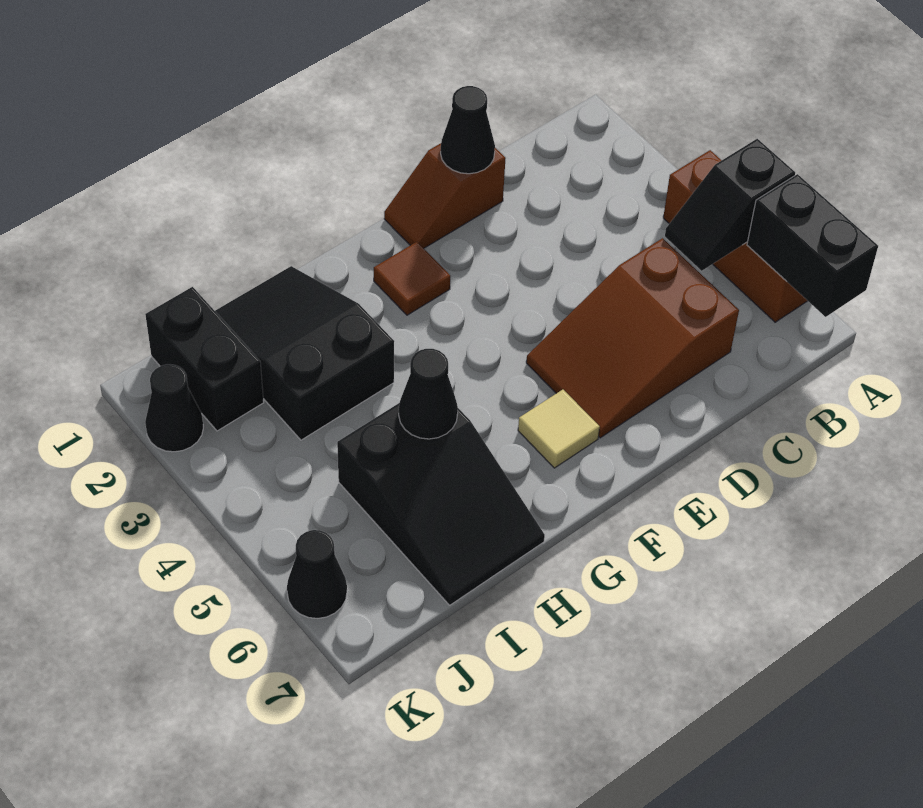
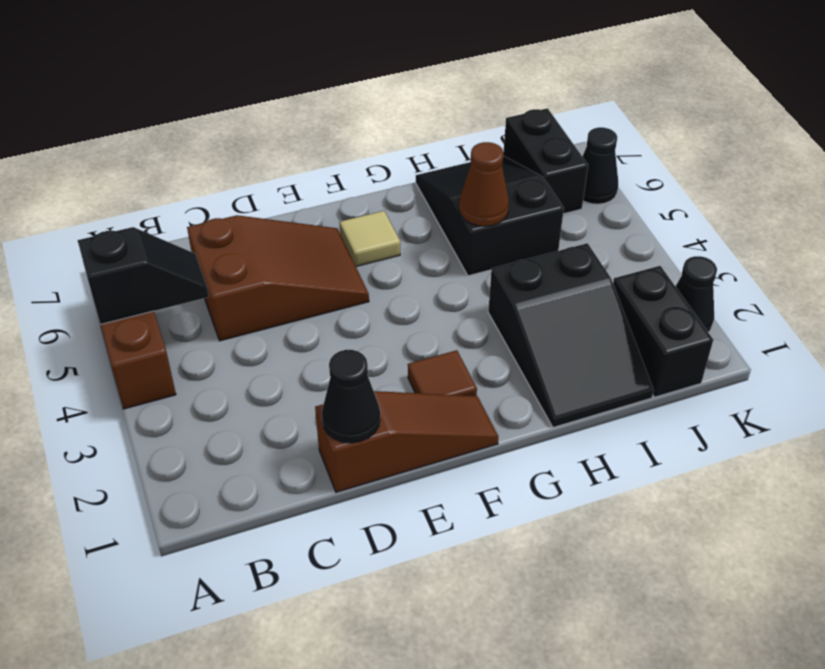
black 1x2 brick [747,174,878,317] -> black 1x2 brick moved to [503,108,588,214]
brown 1x2 slope [384,143,506,248] -> brown 1x3 slope [315,391,499,492]
black 1x1 cone [399,349,458,439] -> brown 1x1 cone [459,142,509,226]

